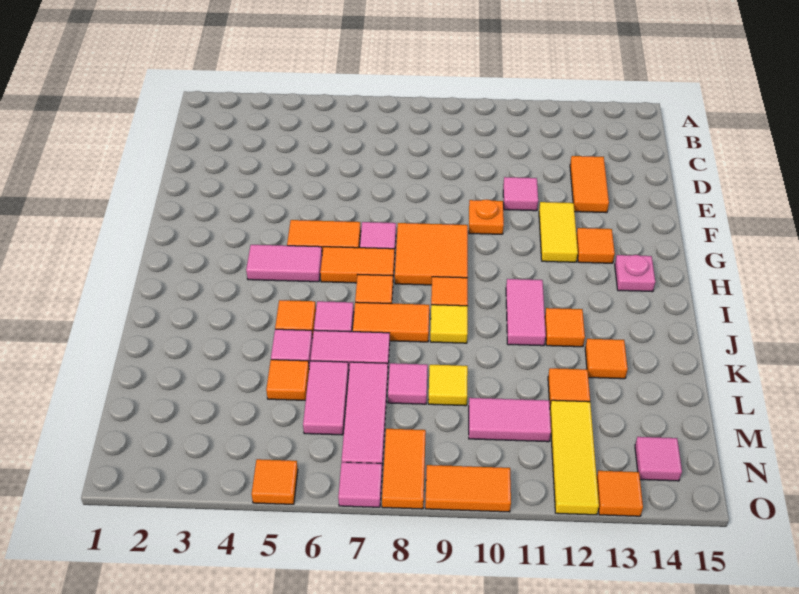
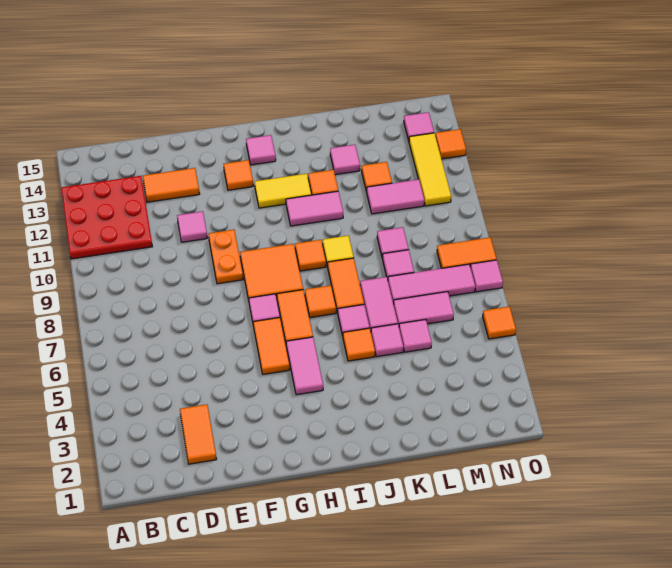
none -> red 3x3 plate [61,176,152,259]
orange 1x1 plate [469,199,504,234] -> orange 1x2 plate [209,230,243,284]
yellow 1x2 tile [539,202,578,262] -> yellow 1x2 tile moved to [255,174,311,208]
pink 1x1 plate [615,255,655,292] -> pink 1x1 tile [246,135,276,165]
orange 1x1 tile [585,339,628,379] -> pink 1x1 tile [330,145,360,175]
orange 1x1 tile [266,360,309,400] -> pink 1x1 tile [399,320,432,352]
yellow 1x1 tile [428,365,468,406] -> pink 1x1 tile [377,227,409,258]
pink 1x2 tile [469,398,551,442] -> pink 1x2 tile turned to [367,179,424,214]
yellow 1x3 tile [550,400,599,515] -> yellow 1x3 tile turned to [409,133,451,206]
orange 1x2 tile [425,465,511,512] -> orange 1x2 tile moved to [180,404,217,464]

